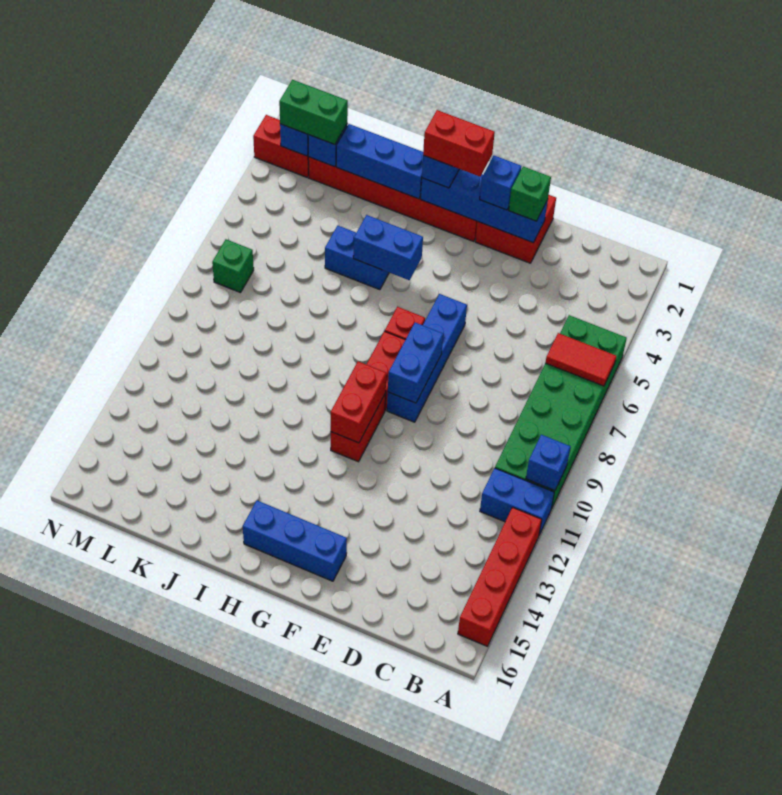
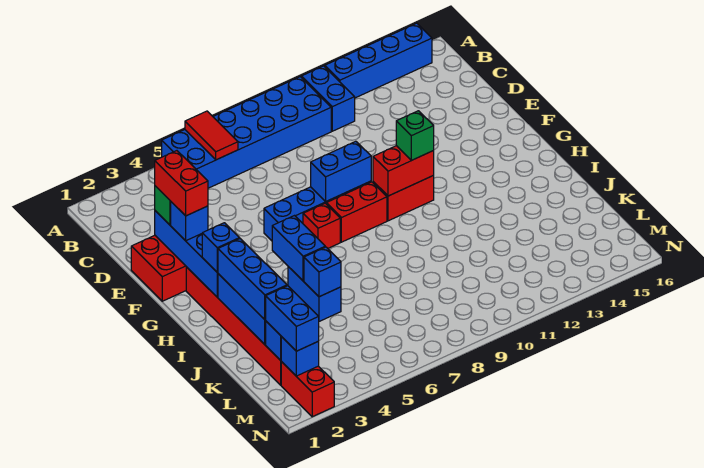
green 2x6 brick [495,315,627,509] -> blue 2x6 brick [162,77,331,188]
blue 1x1 brick [526,435,571,491] -> blue 1x1 brick moved to [304,247,341,297]
red 1x4 brick [458,507,542,646] -> blue 1x4 brick [325,23,432,98]
blue 1x3 brick [243,501,347,581] -> blue 1x3 brick moved to [218,239,287,319]
red 1x2 brick [423,110,495,176] -> red 1x2 brick moved to [155,151,208,216]
green 1x2 brick [279,80,348,145] -> blue 1x2 brick [265,286,319,351]
green 1x1 brick [212,239,254,293] -> green 1x1 brick moved to [396,111,434,160]

